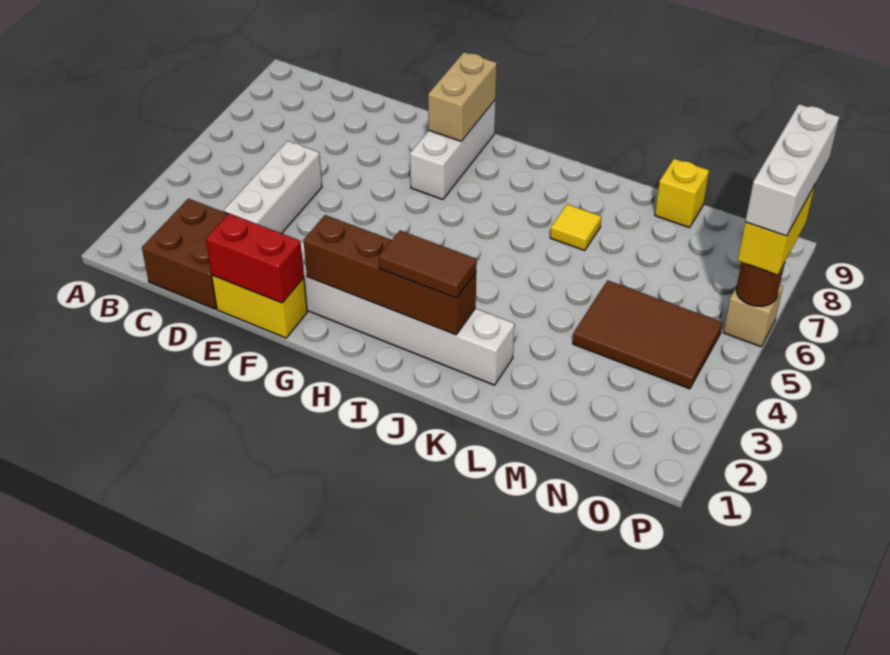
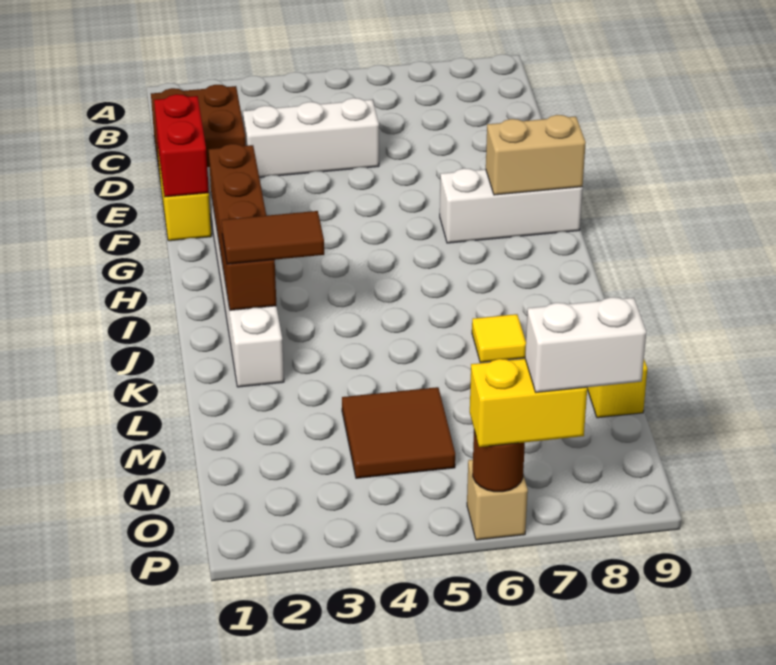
brown 1x2 tile [379,231,477,298] -> brown 1x2 tile turned to [222,211,324,264]
brown 2x3 tile [573,280,723,389] -> brown 2x2 tile [342,387,455,478]
white 1x3 brick [745,104,839,236] -> white 1x2 brick [525,297,646,392]

